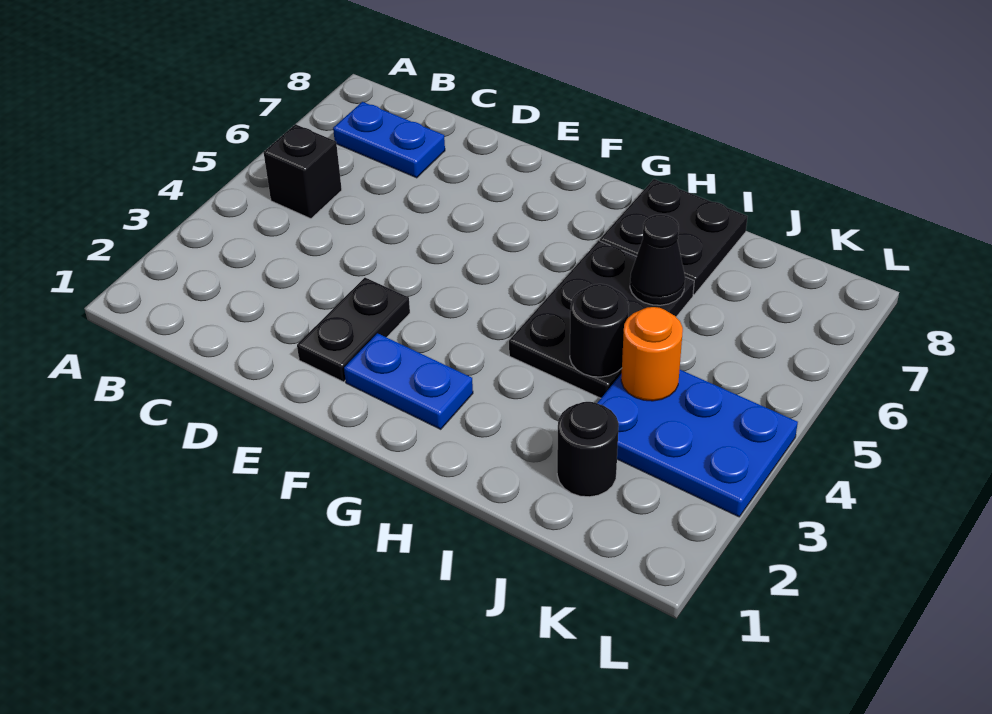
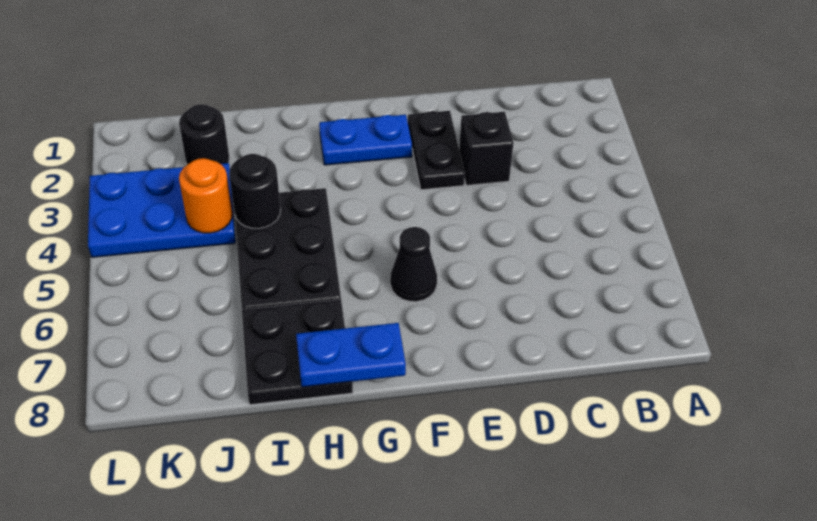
black 1x1 brick [264,124,342,219] -> black 1x1 brick moved to [459,112,514,185]
blue 1x2 plate [333,102,445,178] -> blue 1x2 plate moved to [296,323,406,387]
black 1x1 cone [630,215,685,305] -> black 1x1 cone moved to [390,227,437,302]

